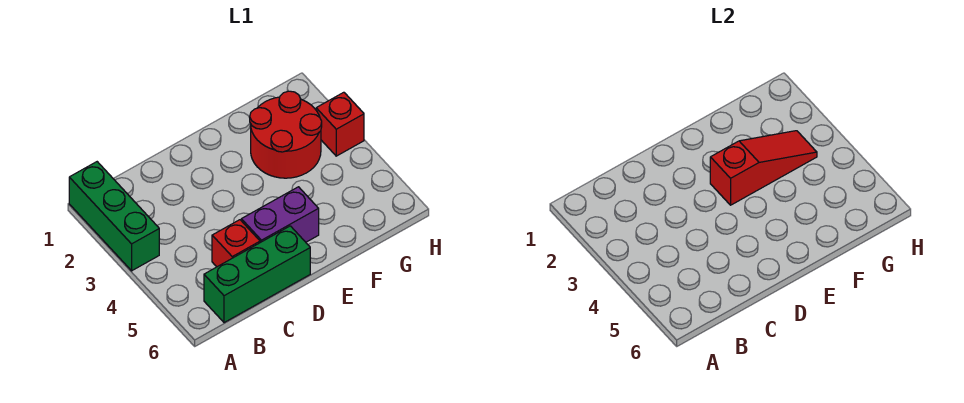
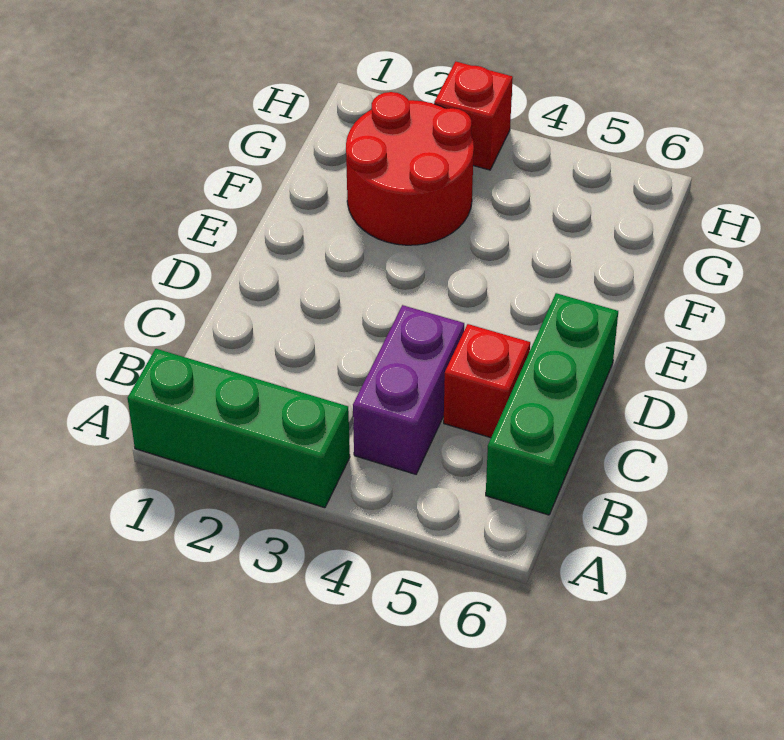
purple 1x2 brick [241,187,319,243] -> purple 1x2 brick moved to [353,305,464,474]
red 1x3 slope [710,131,817,205] -> none

